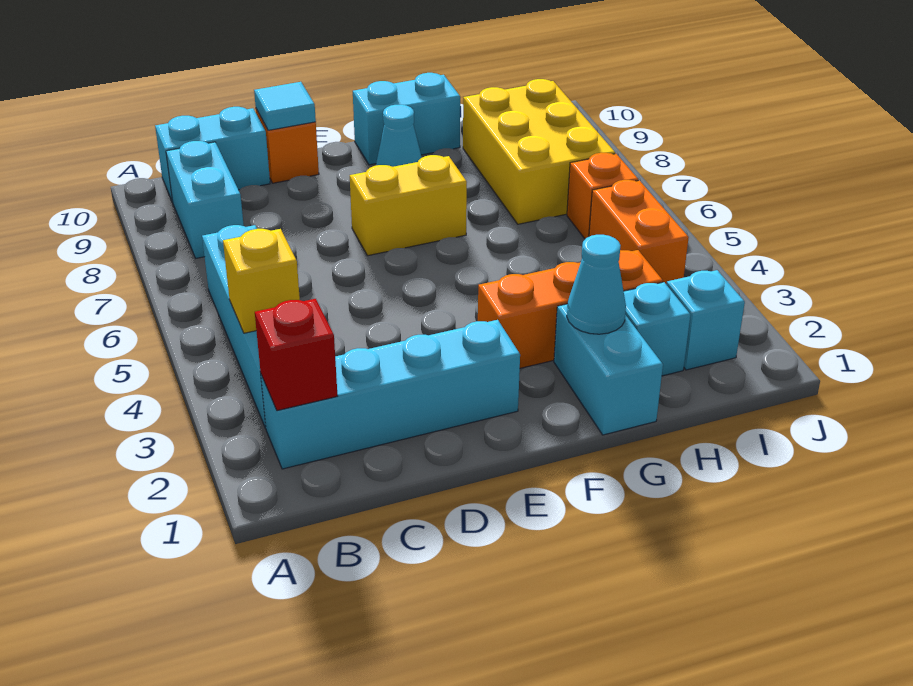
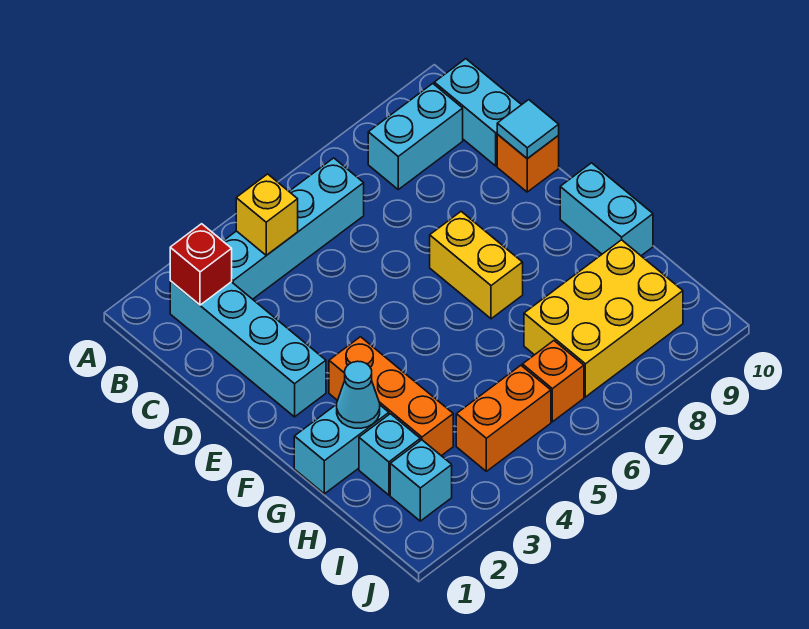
cyan 1x1 cone [376,105,422,167] -> none

